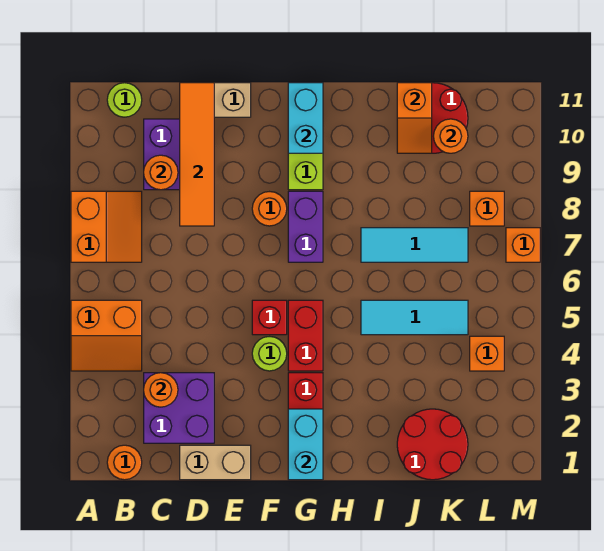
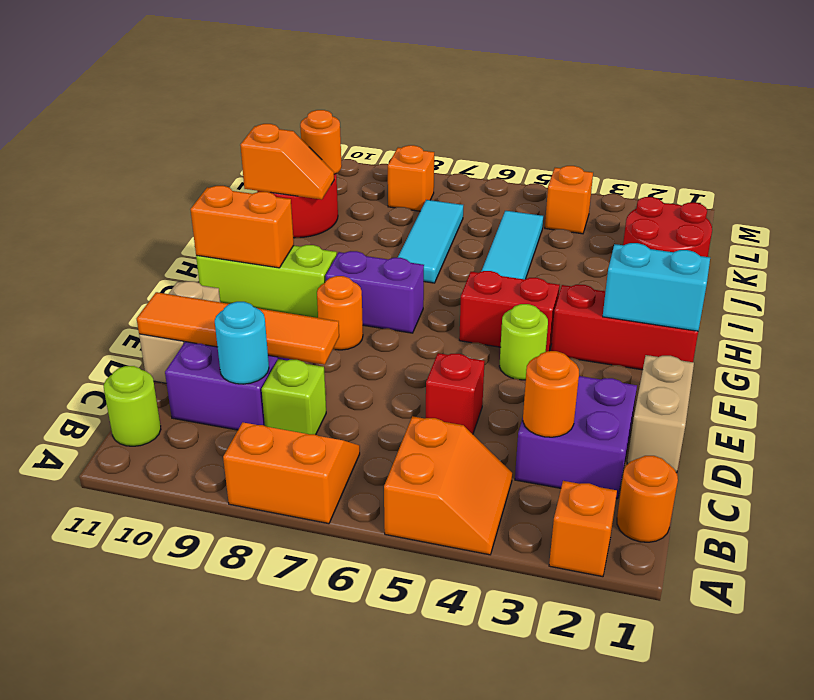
none -> lime 1x1 brick [262,359,326,435]
orange 1x1 round brick [144,155,178,190] -> cyan 1x1 round brick [215,302,269,384]
red 1x1 brick [252,300,287,335] -> red 1x1 brick moved to [426,353,485,434]
cyan 1x2 brick [288,83,323,153] -> orange 1x2 brick [190,186,294,268]
orange 1x1 brick [506,228,540,262] -> orange 1x1 brick moved to [549,481,617,577]

